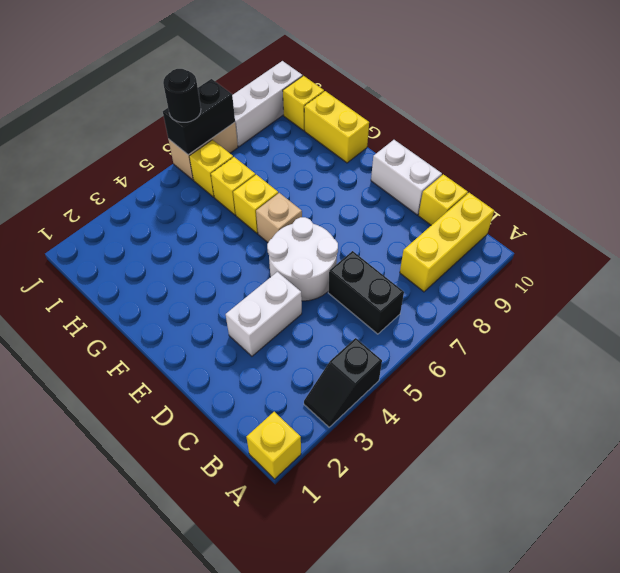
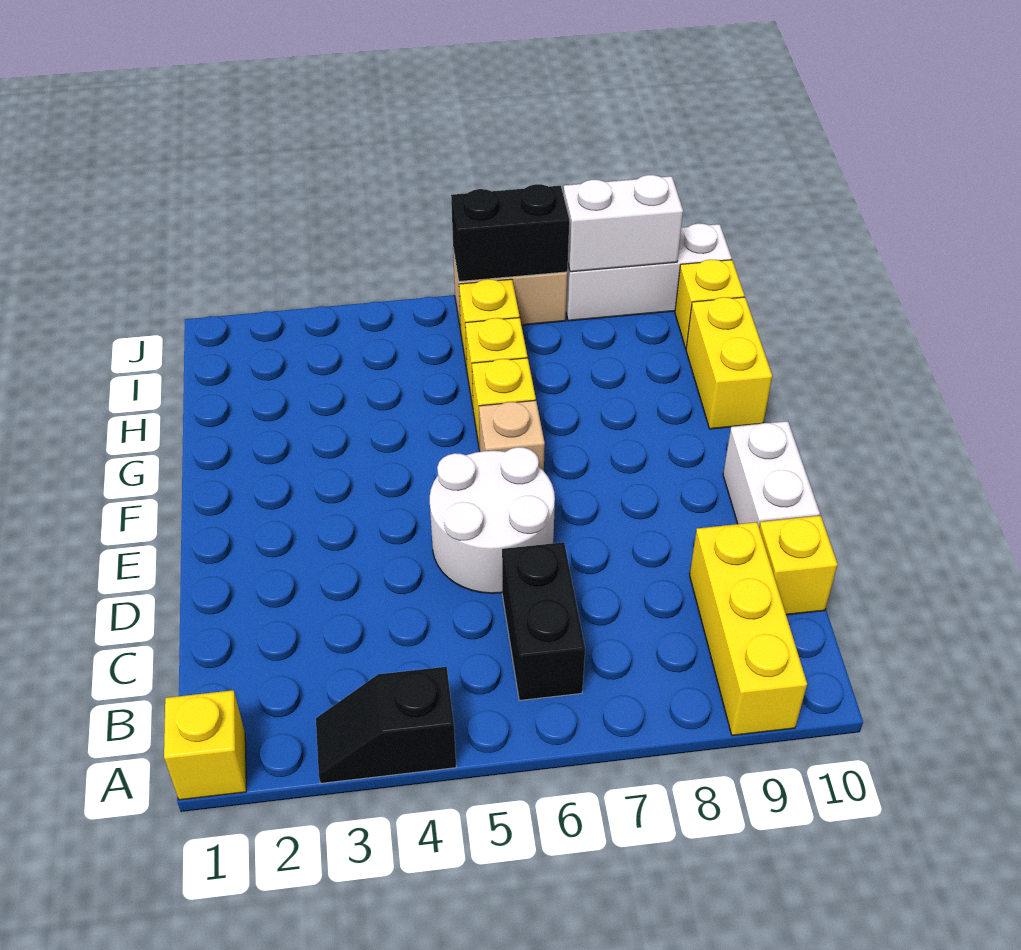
yellow 1x3 brick [400,193,494,292] -> yellow 1x3 brick turned to [690,522,807,736]
white 1x2 brick [226,272,302,356] -> white 1x2 brick moved to [563,175,683,272]
black 1x1 round brick [163,69,201,122] -> none

